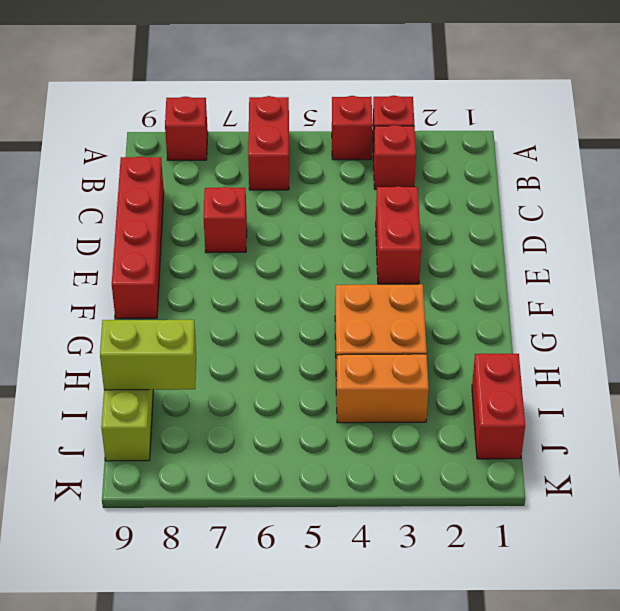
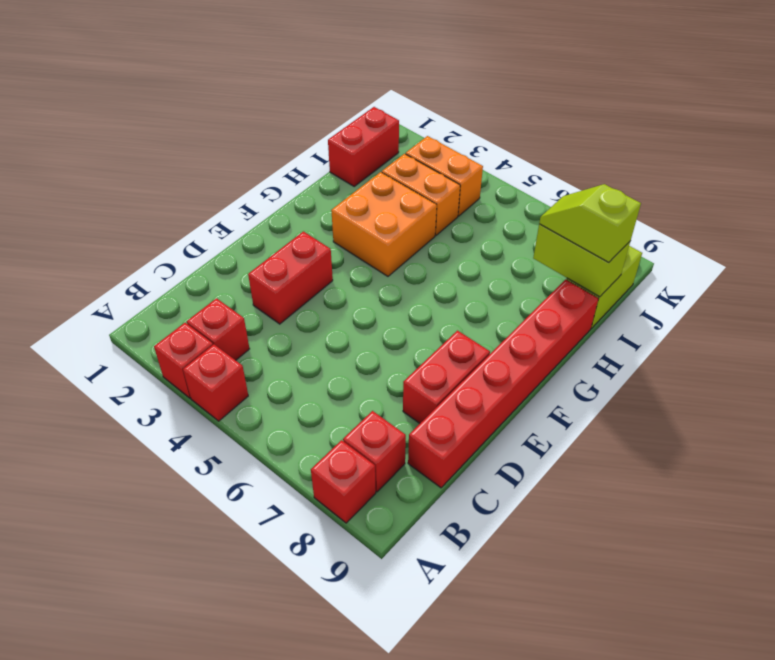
red 1x2 brick [248,96,289,190] -> red 1x2 brick moved to [403,331,490,423]
red 1x4 brick [112,156,164,319] -> red 1x6 brick [408,279,599,488]
red 1x1 brick [204,187,247,253] -> red 1x1 brick moved to [343,411,406,492]
none -> lime 1x2 slope [539,184,641,262]
none -> orange 1x2 brick [406,136,483,216]

